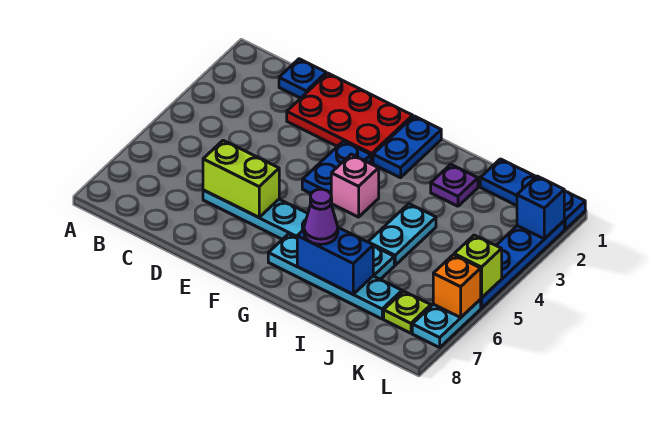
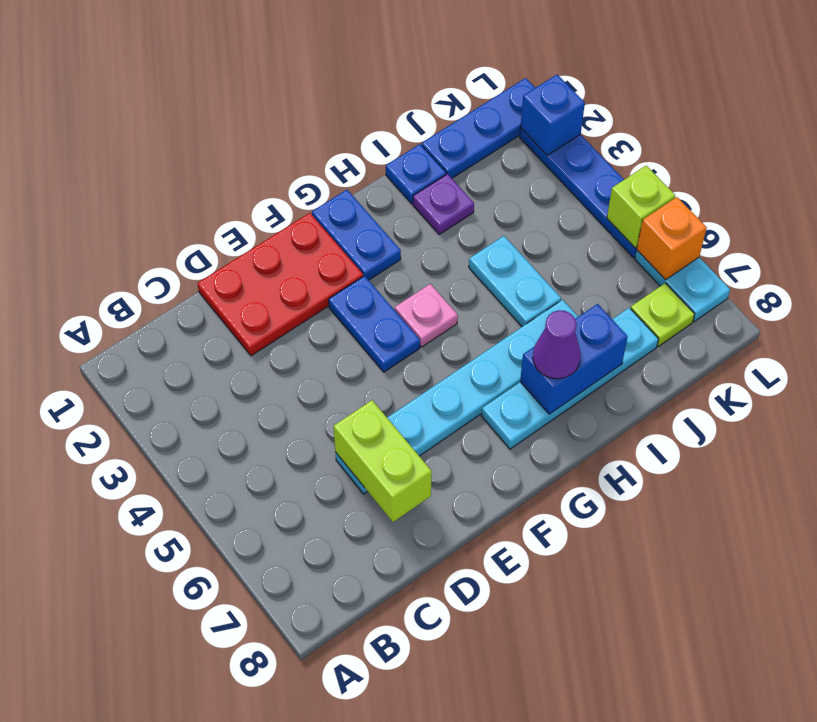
blue 1x1 plate [279,59,326,98] -> blue 1x1 plate moved to [386,144,446,204]
lime 1x2 brick [203,140,279,217] -> lime 1x2 brick turned to [333,400,432,522]
pink 1x1 brick [331,154,379,217] -> pink 1x1 plate [395,284,458,347]

